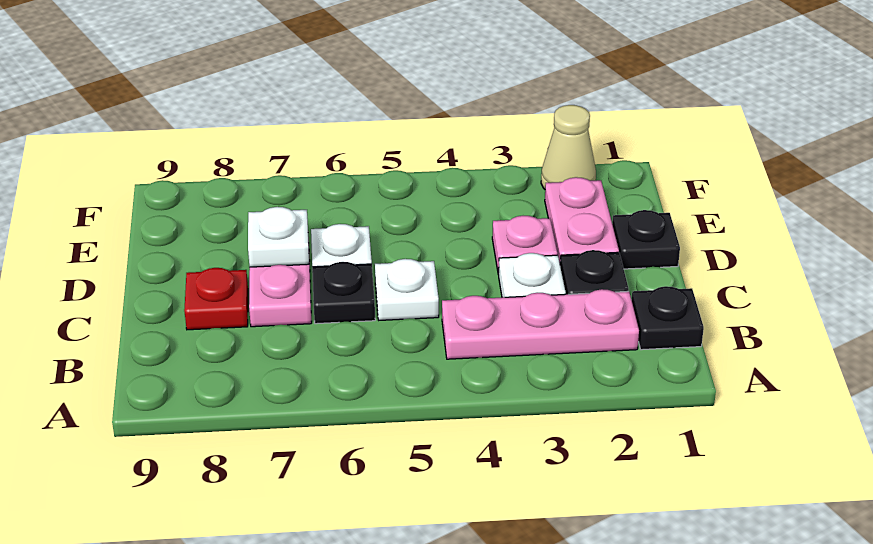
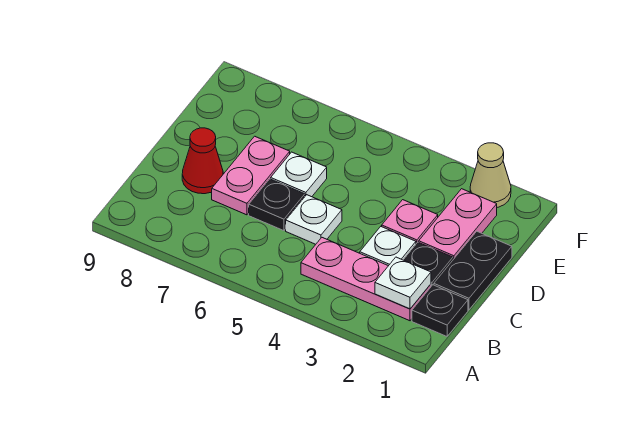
red 1x1 plate [184,268,248,330] -> red 1x1 cone [182,128,223,194]
black 1x1 plate [612,210,680,269] -> black 1x2 plate [434,231,512,310]
white 1x1 plate [248,207,309,267] -> white 1x1 plate moved to [375,257,431,309]

